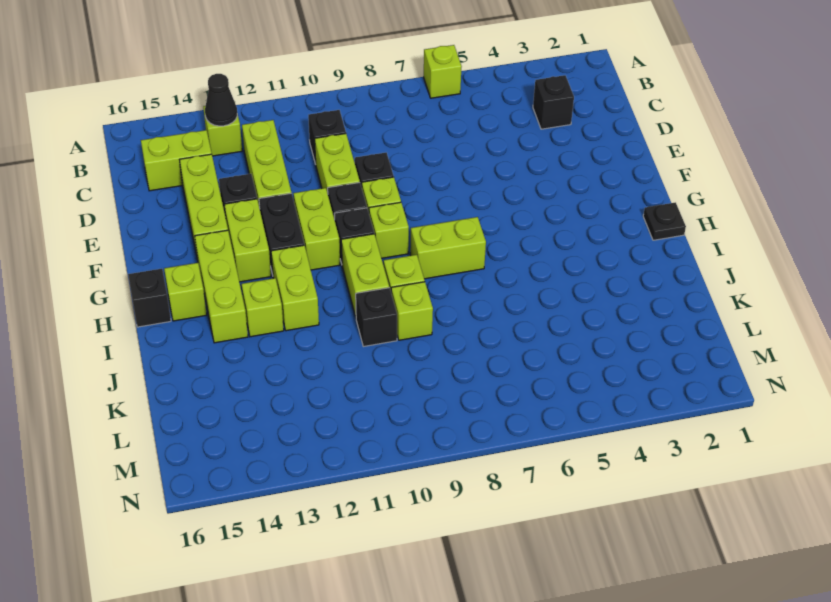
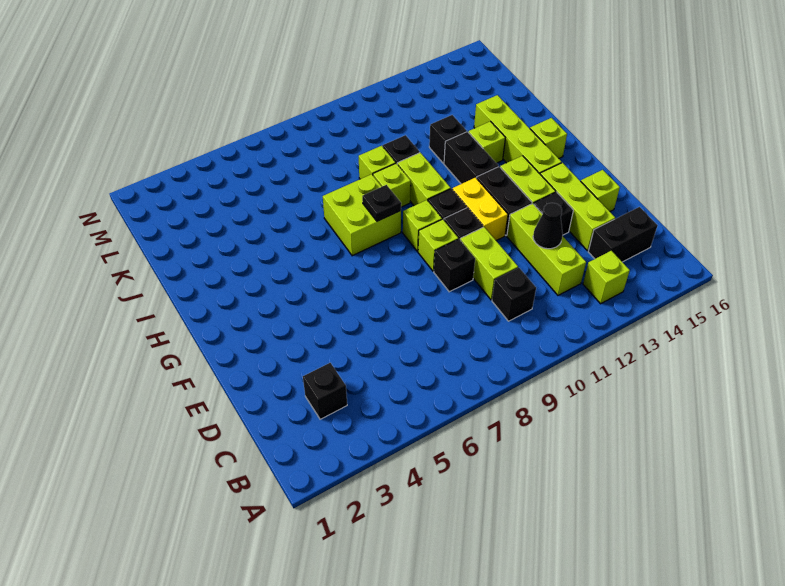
lime 1x1 brick [424,45,462,98] -> lime 1x1 brick moved to [581,170,620,211]
black 1x1 cone [205,74,237,126] -> black 1x1 cone moved to [533,203,563,249]
lime 1x2 brick [141,130,212,191] -> black 1x2 brick [588,207,658,262]
lime 1x2 brick [293,188,340,270] -> yellow 1x2 brick [452,177,508,240]
lime 1x3 brick [195,230,248,343] -> lime 1x4 brick [474,95,561,174]
black 1x1 plate [643,202,686,240] -> black 1x1 plate moved to [362,185,401,221]
lime 1x2 brick [410,217,486,279] -> lime 2x2 brick [323,174,401,256]
lime 1x2 brick [271,245,319,331] -> black 1x2 brick [444,131,498,184]
black 1x1 brick [128,269,171,327] -> black 1x1 brick moved to [429,115,467,163]

